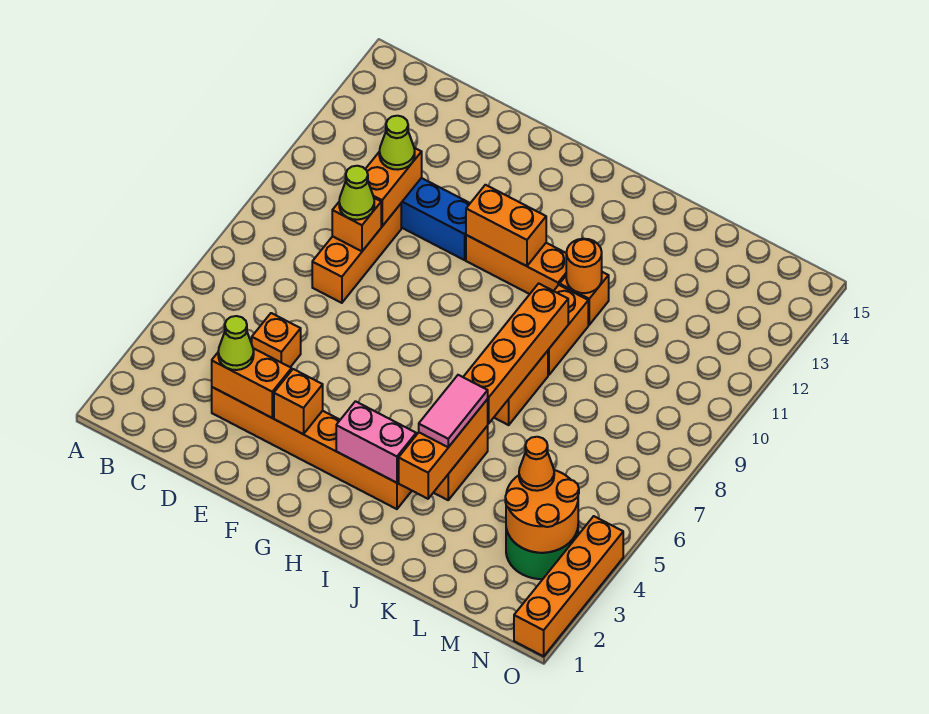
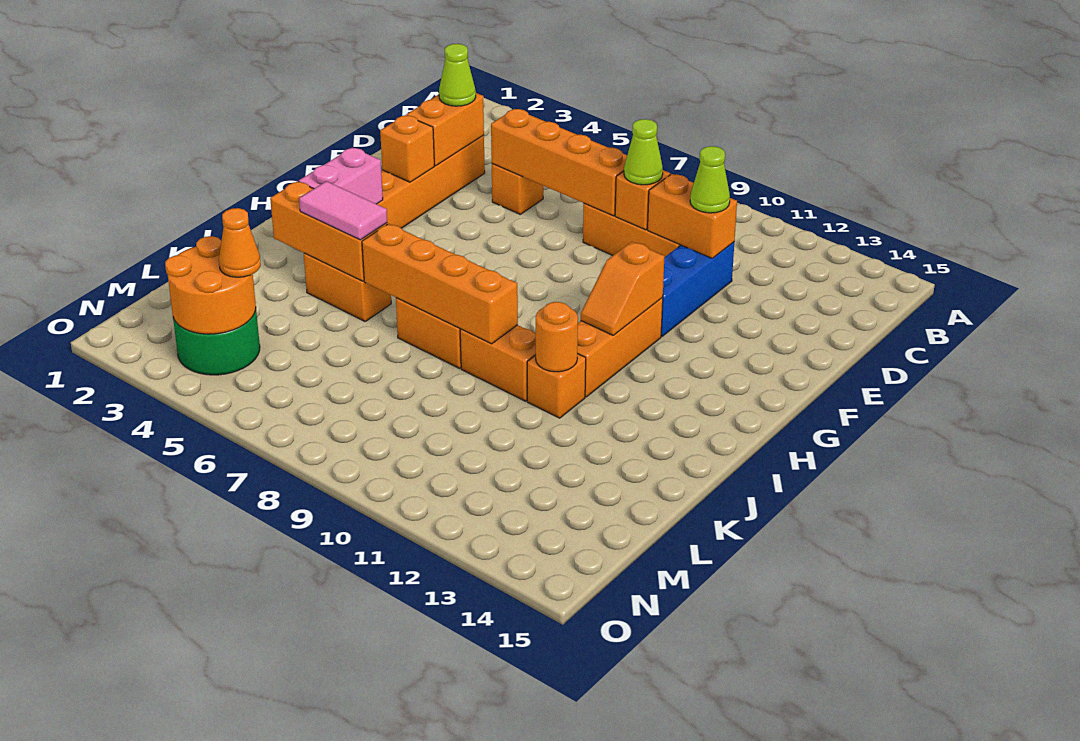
orange 1x2 brick [466,185,546,266] -> orange 1x2 slope [581,242,664,335]
orange 1x4 brick [514,516,623,656] -> orange 1x4 brick moved to [491,109,627,216]

